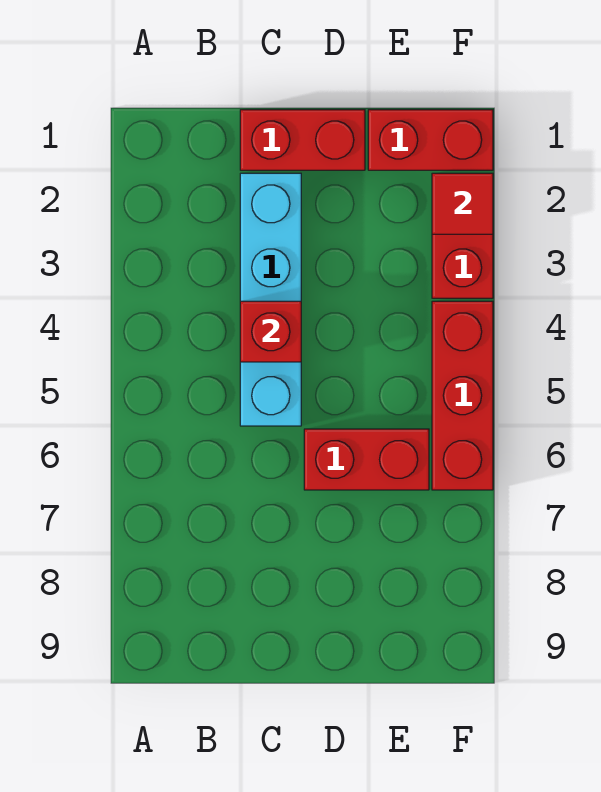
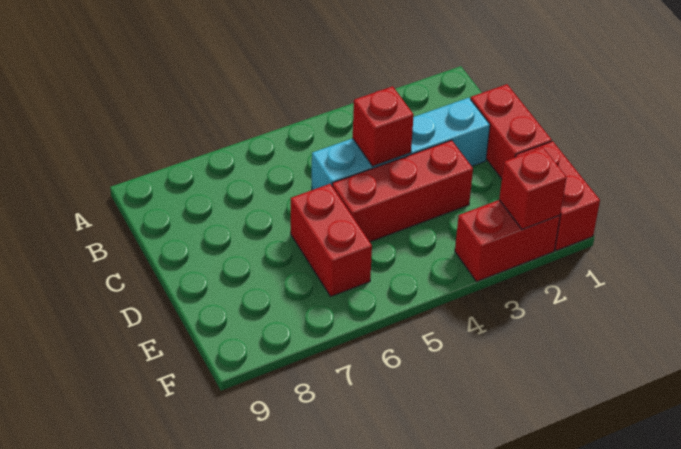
red 1x1 tile [432,173,493,234] -> red 1x1 brick [499,147,567,230]
red 1x3 brick [432,301,493,490] -> red 1x3 brick moved to [332,140,473,242]

